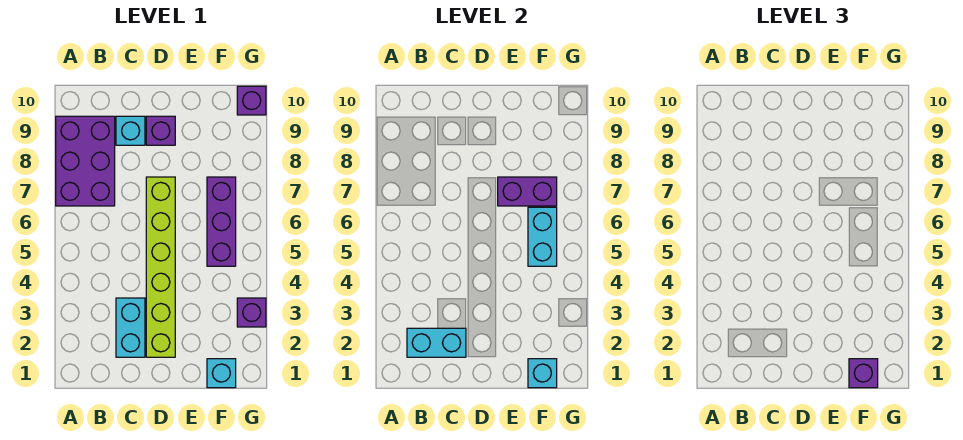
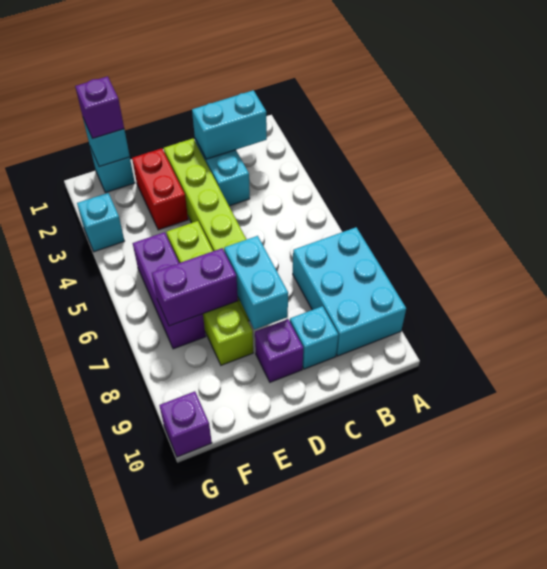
purple 2x3 brick [56,116,115,206] -> cyan 2x3 brick [293,227,406,356]
none -> red 1x2 brick [132,148,188,230]
none -> lime 1x4 brick [167,221,253,365]
cyan 1x2 brick [528,207,557,266] -> cyan 1x2 brick moved to [224,236,288,330]
purple 1x1 brick [237,298,266,327] -> cyan 1x1 brick [77,193,124,252]

